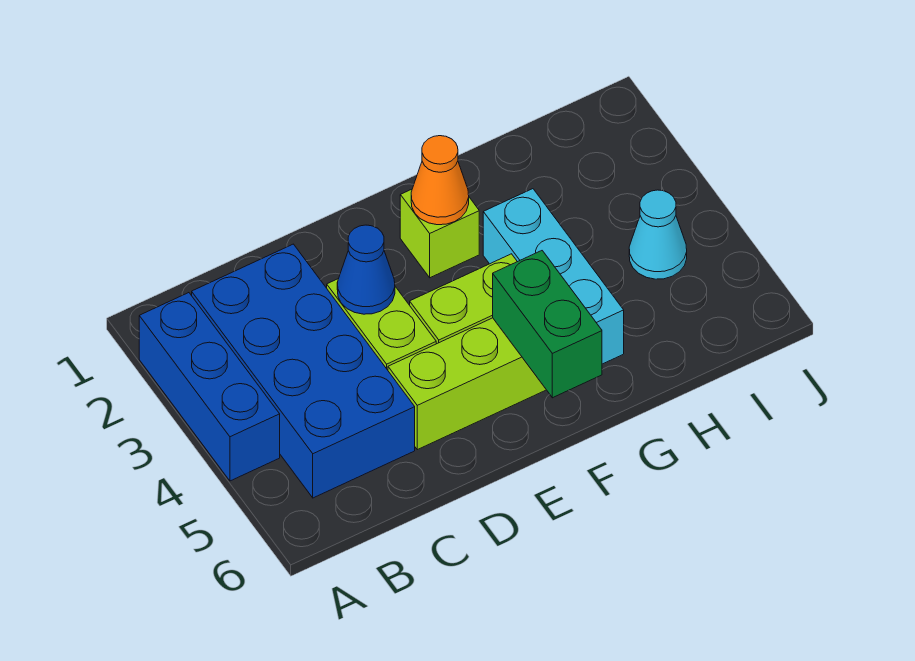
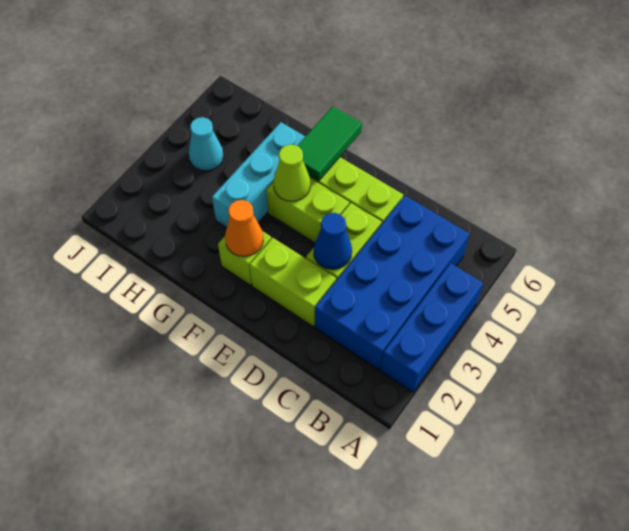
none -> lime 1x2 brick [250,238,336,326]
none -> lime 1x1 cone [273,145,310,201]
green 1x2 brick [493,251,602,398] -> green 1x2 tile [297,106,362,181]

